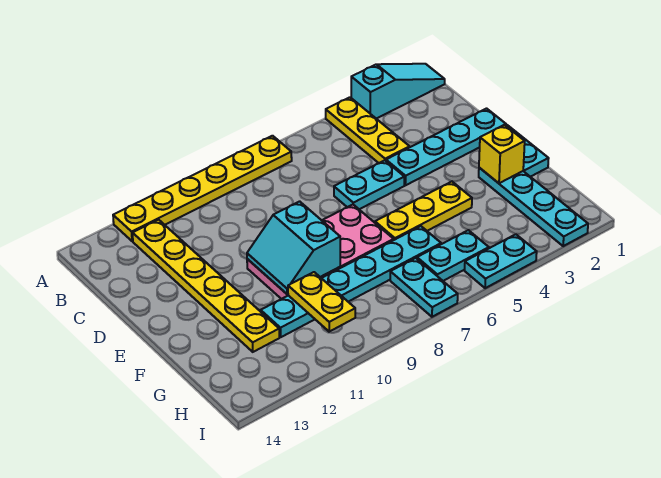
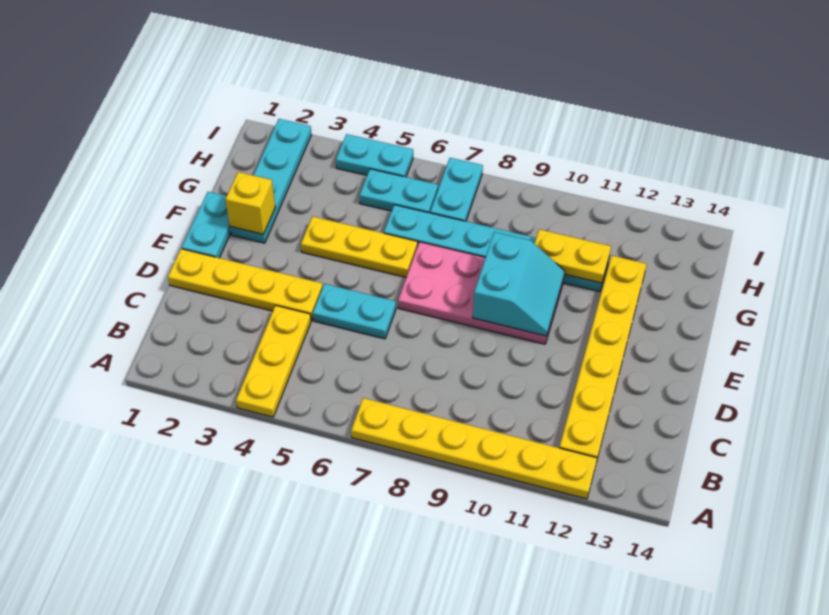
cyan 1x3 slope [351,64,445,119] -> none
cyan 1x4 plate [386,109,506,185] -> yellow 1x4 plate [168,249,323,321]
yellow 1x2 plate [288,272,355,332] -> yellow 1x2 plate turned to [535,229,611,283]

